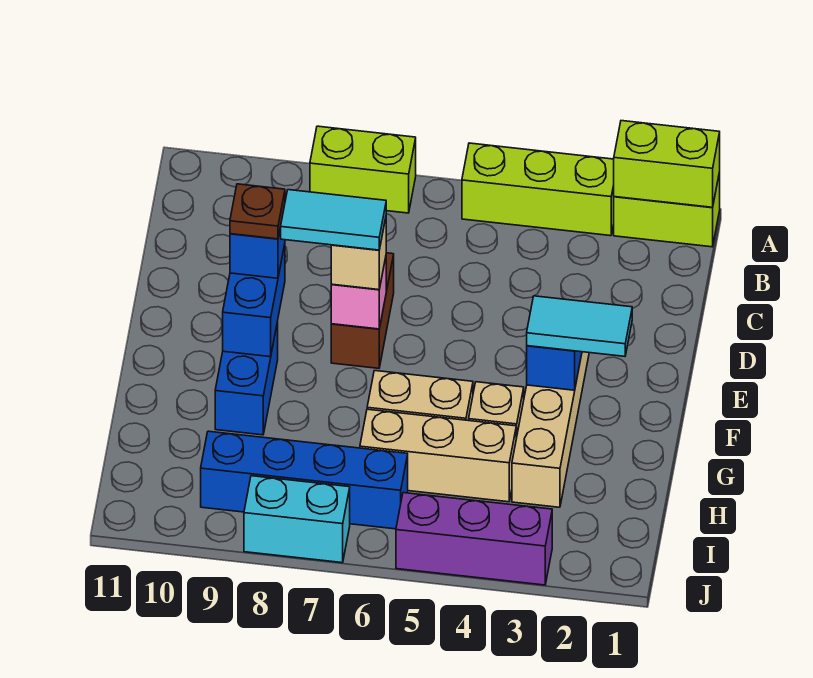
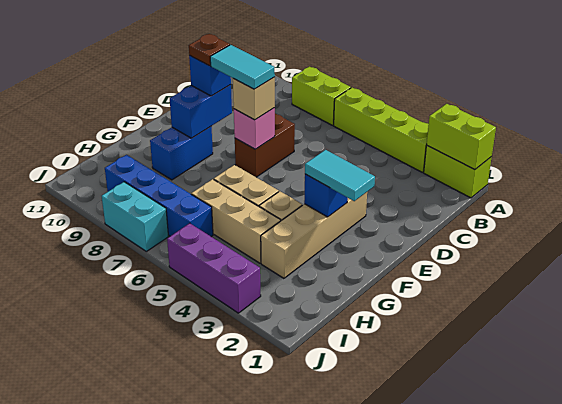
lime 1x3 brick [462,143,614,236] -> lime 1x4 brick [334,88,429,172]

